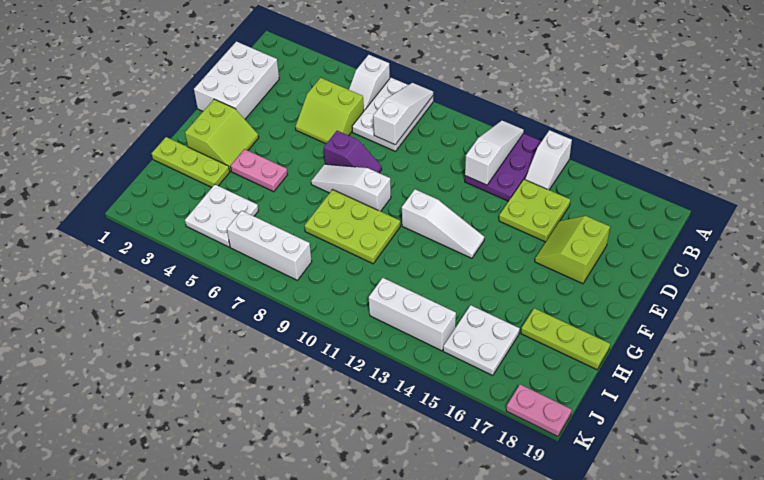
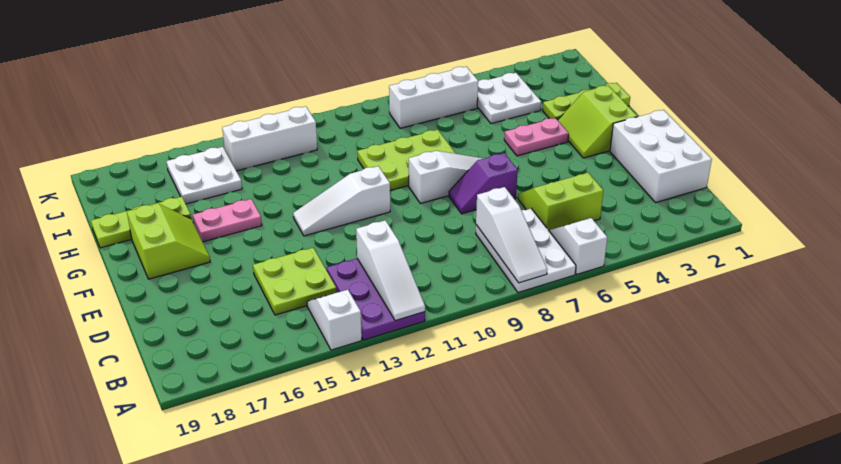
lime 2x2 slope [535,216,610,284] -> lime 2x2 slope moved to [127,203,210,279]
pink 1x2 plate [506,384,572,436] -> pink 1x2 plate moved to [193,199,262,242]

